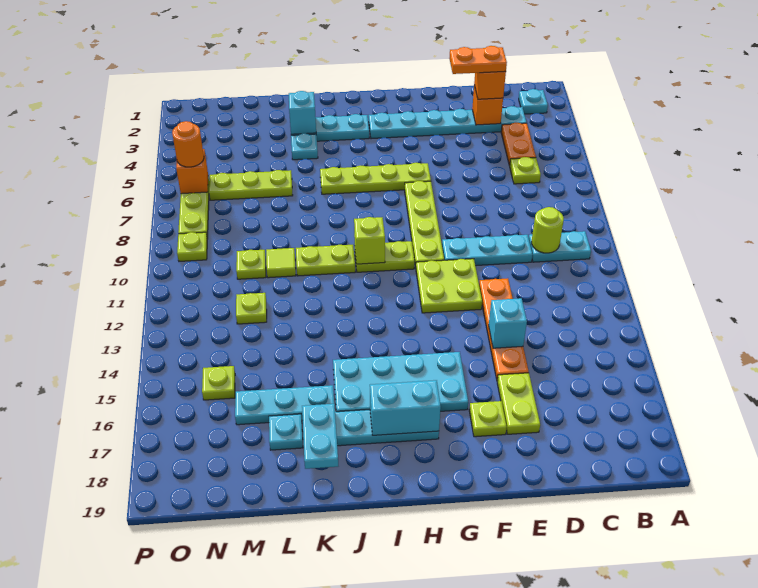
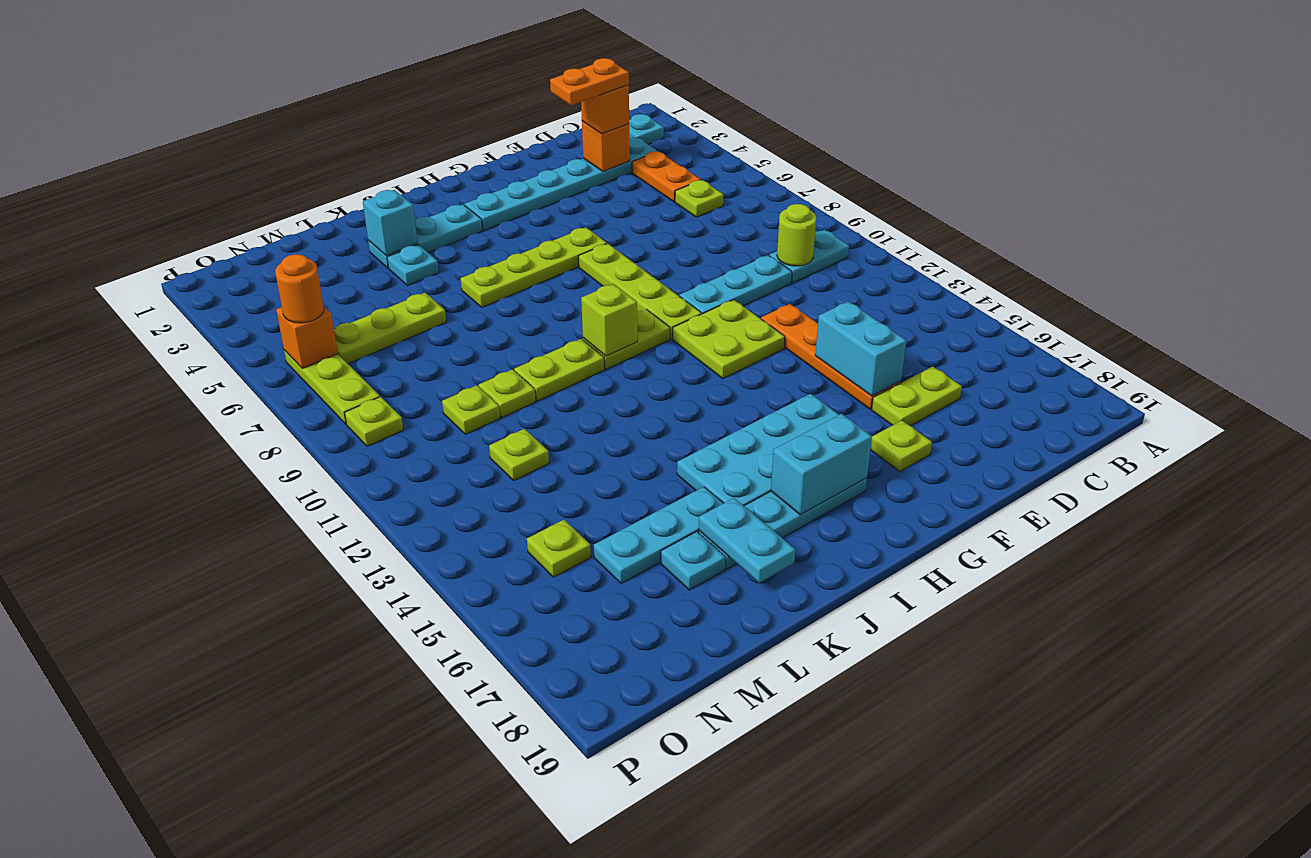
cyan 1x1 brick [489,298,527,348] -> cyan 1x2 brick [815,301,906,396]
lime 1x2 plate [497,373,540,434] -> lime 1x2 plate turned to [872,366,962,426]
lime 1x1 tile [266,248,296,278] -> lime 1x1 plate [479,369,536,417]

